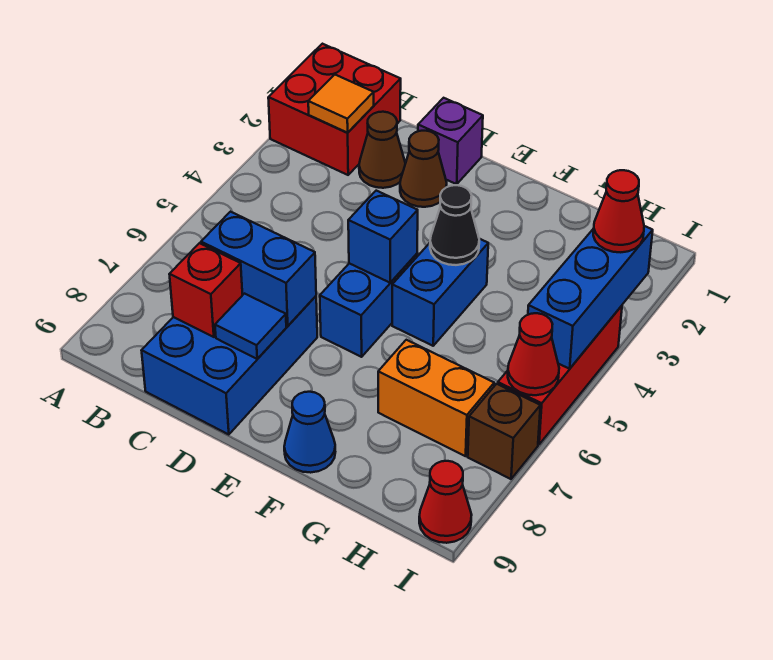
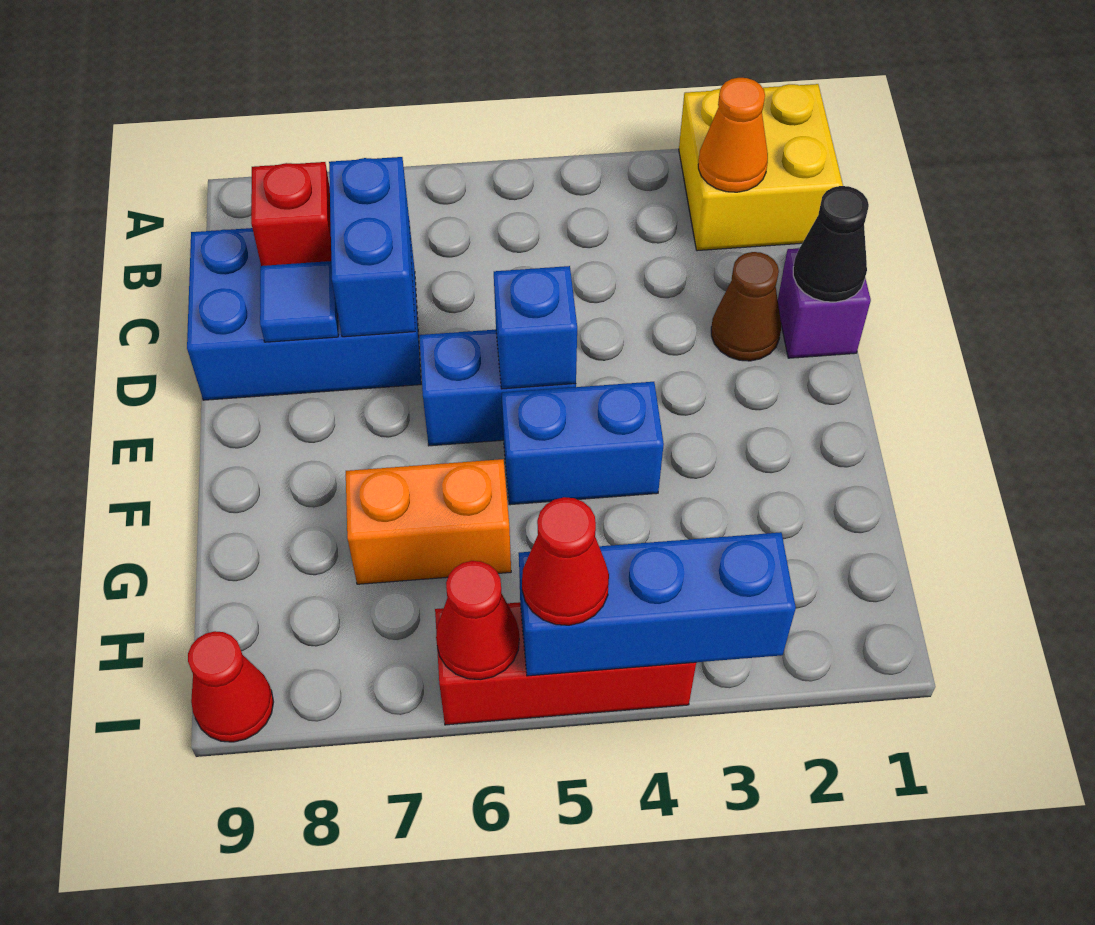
red 2x2 brick [268,44,401,175] -> yellow 2x2 brick [679,84,843,251]
orange 1x1 tile [308,75,374,133] -> orange 1x1 cone [698,78,768,192]
brown 1x1 cone [359,112,405,188] -> none
black 1x1 cone [430,185,479,265] -> black 1x1 cone moved to [793,186,869,302]
blue 1x1 cone [284,392,335,473] -> none
orange 1x2 brick [378,340,494,456] -> orange 1x2 brick turned to [346,459,511,584]
red 1x1 cone [593,170,644,252] -> red 1x1 cone moved to [522,497,609,625]
brown 1x1 brick [468,384,540,479] -> none

